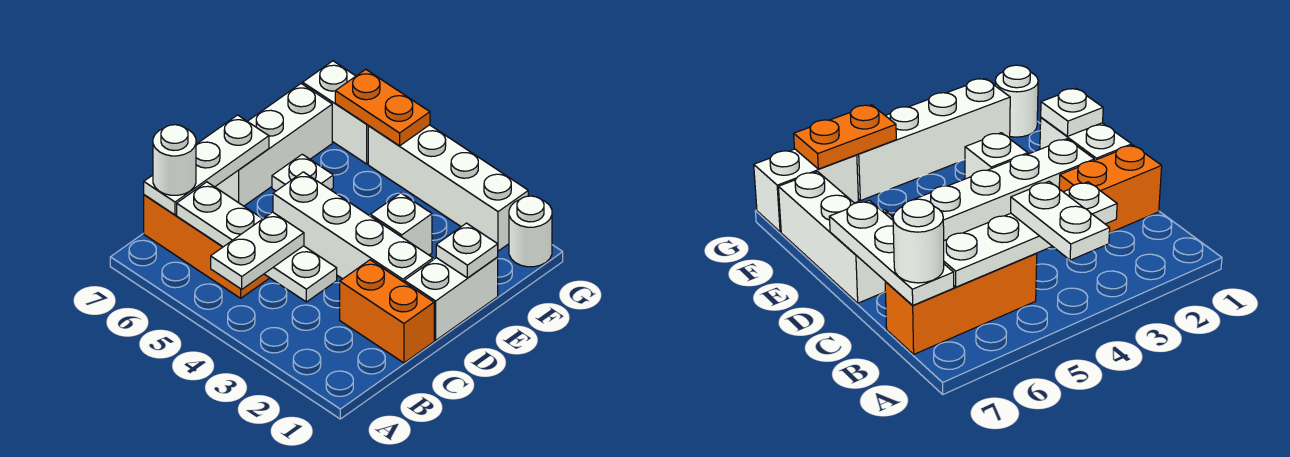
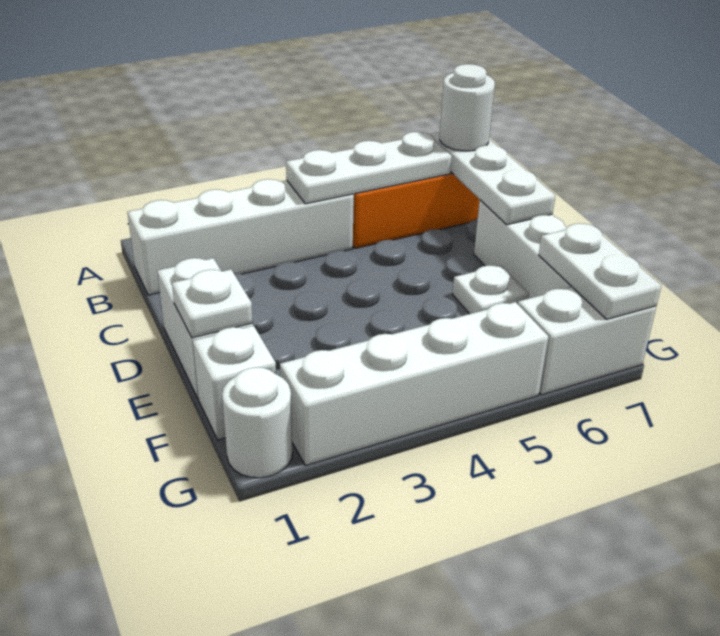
white 1x2 plate [211,212,304,289] -> white 1x2 plate moved to [539,223,661,319]
white 1x4 plate [177,182,337,302] -> white 1x3 plate [286,132,452,204]
orange 1x2 brick [340,260,434,363] -> none
white 1x4 brick [273,172,433,282] -> white 1x4 brick moved to [128,179,354,295]
white 1x1 brick [370,193,432,255] -> white 1x1 brick moved to [193,326,276,440]
orange 1x2 plate [335,69,430,146] -> none

